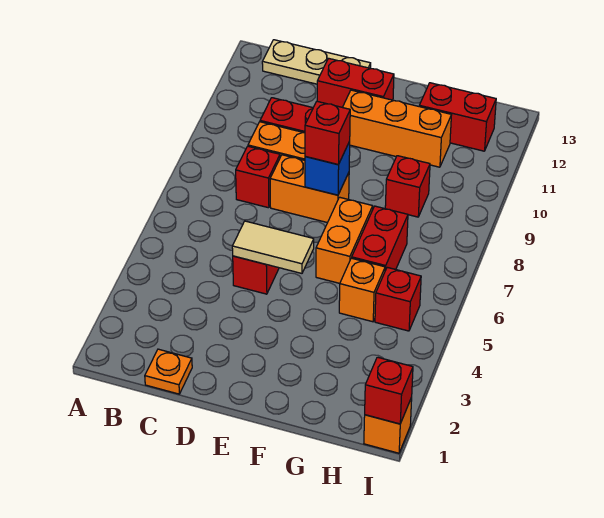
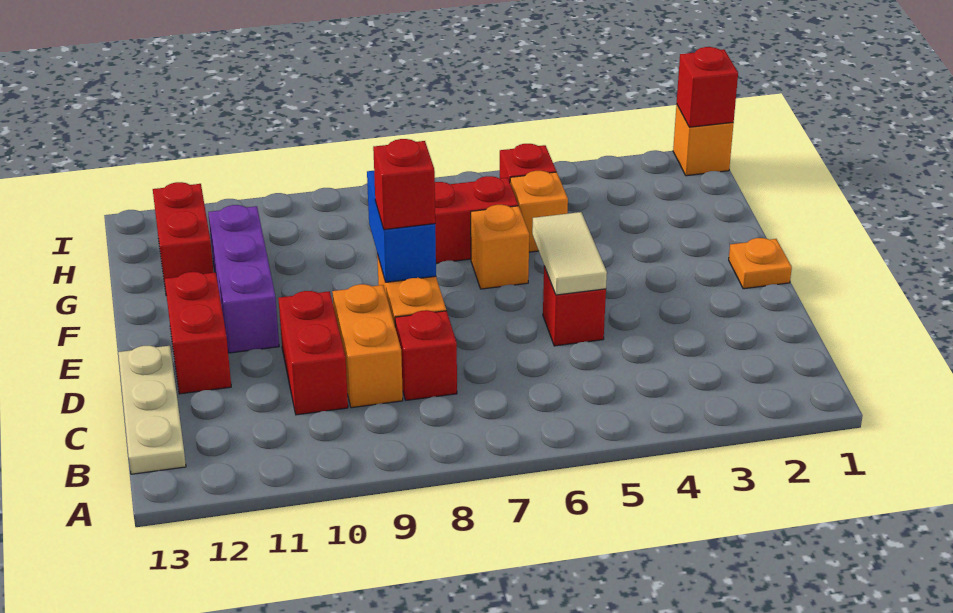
orange 1x1 plate [145,349,192,394] -> orange 1x1 plate moved to [729,238,792,289]
blue 1x1 brick [305,142,350,195] -> blue 1x2 brick [367,171,436,282]
orange 1x3 brick [343,90,451,167] -> purple 1x3 brick [208,205,279,353]
orange 1x2 brick [316,197,373,283] -> orange 1x1 brick [471,205,529,289]
red 1x1 brick [385,156,430,217] -> none

